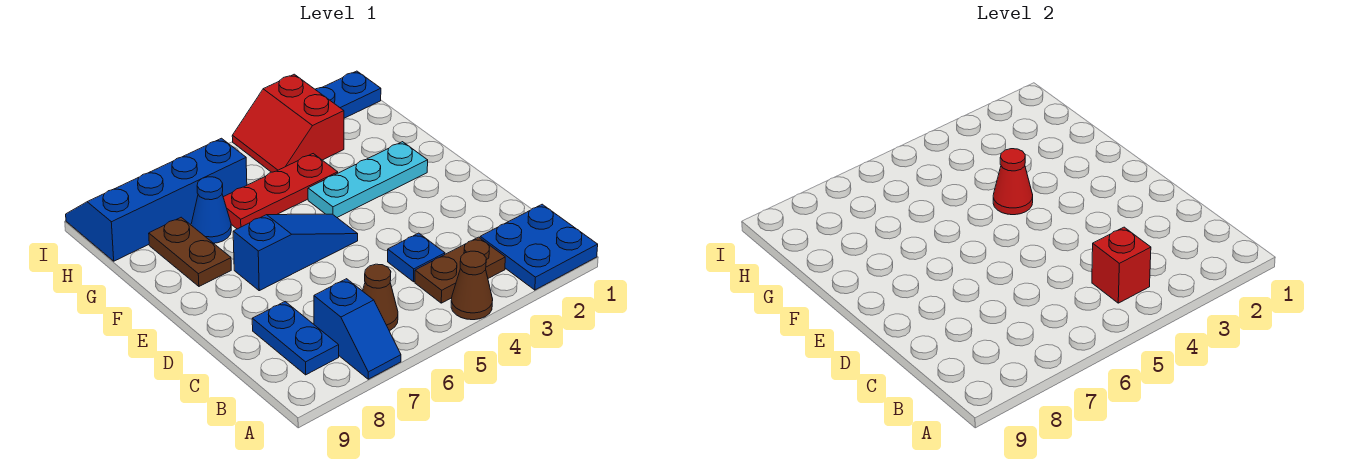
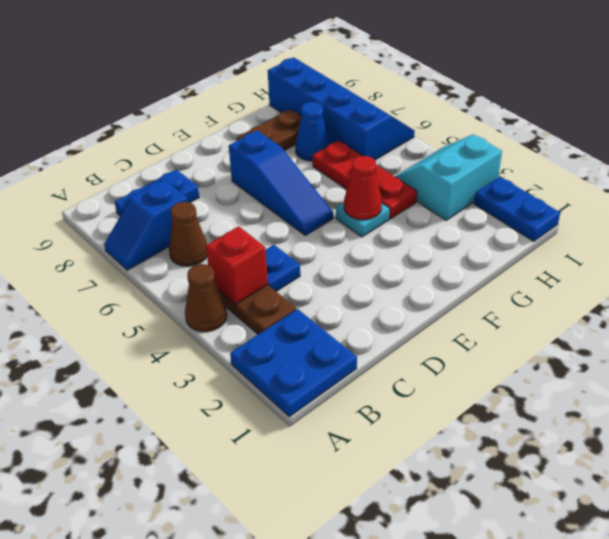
cyan 1x3 plate [308,142,428,217] -> cyan 1x1 plate [336,203,389,237]
red 2x2 slope [232,74,344,172] -> cyan 2x2 slope [395,134,502,220]

